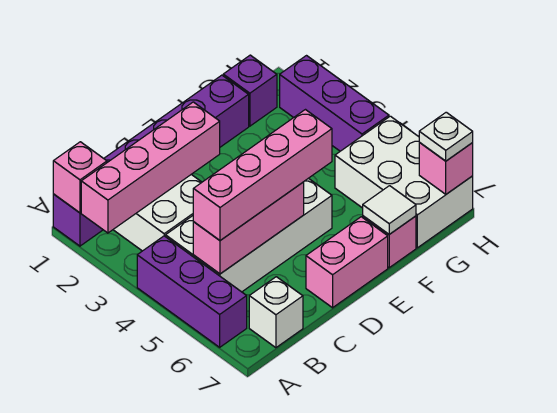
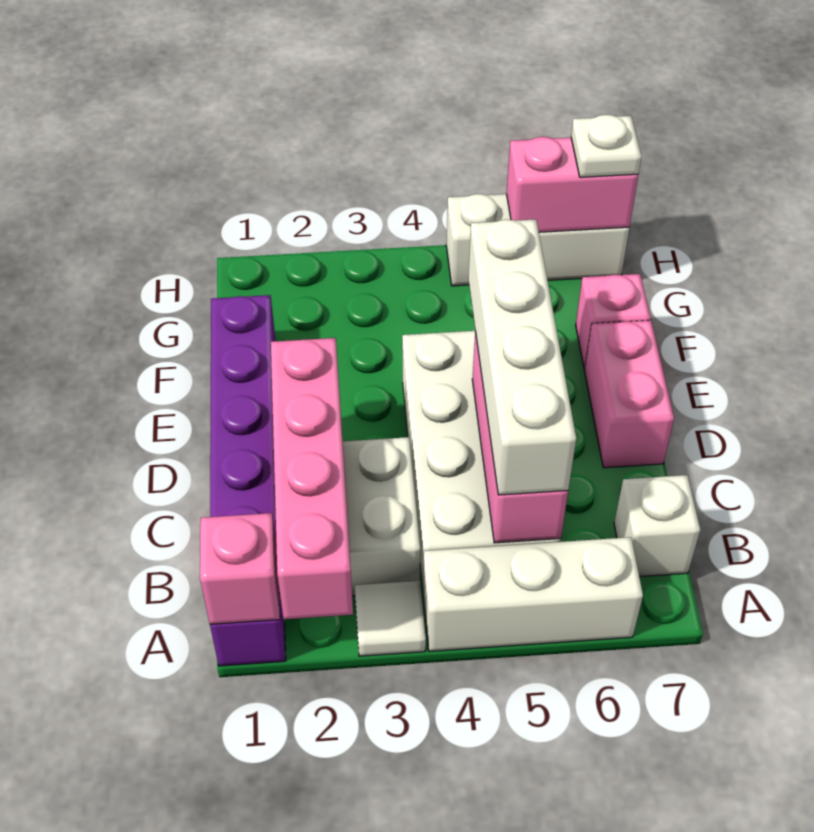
purple 1x3 brick [137,236,247,347] -> white 1x3 brick [423,537,643,651]
pink 1x4 brick [193,110,332,240] -> white 1x4 brick [468,219,576,495]
white 1x1 tile [363,186,416,234] -> white 1x1 tile moved to [355,581,426,656]
purple 1x1 brick [223,55,277,126] -> none
white 2x3 brick [335,116,473,248] -> white 1x3 brick [446,194,629,286]
purple 1x3 brick [280,56,389,151] -> none
pink 1x1 brick [419,143,473,194] -> pink 1x2 brick [506,137,638,232]

